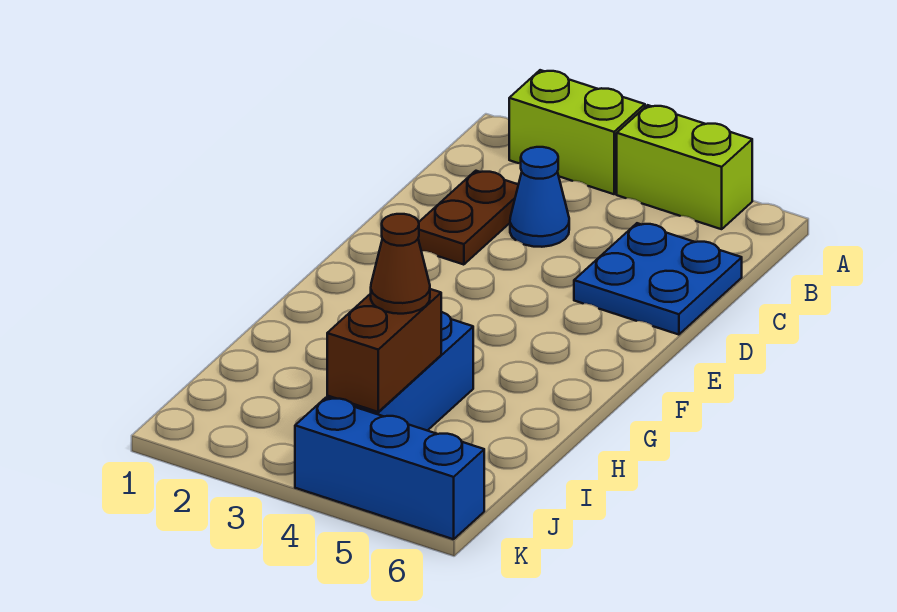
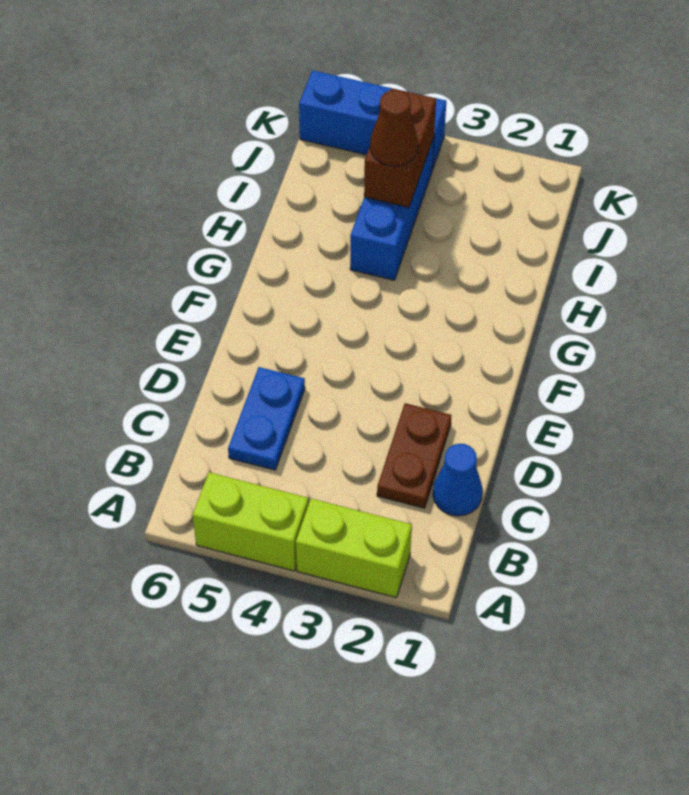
blue 1x1 cone [510,147,569,247] -> blue 1x1 cone moved to [433,444,483,516]
blue 2x2 plate [574,223,742,335] -> blue 1x2 plate [228,367,305,470]

